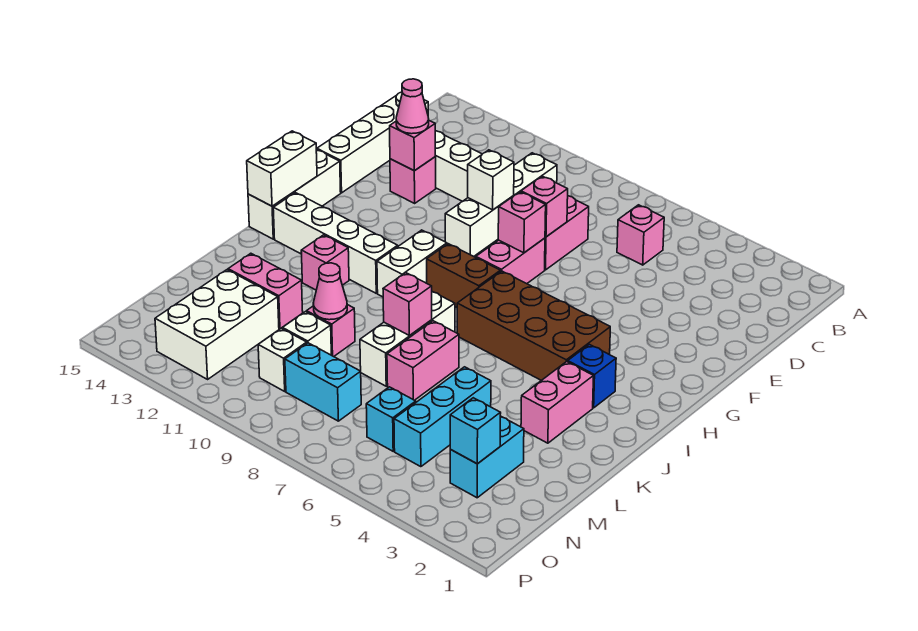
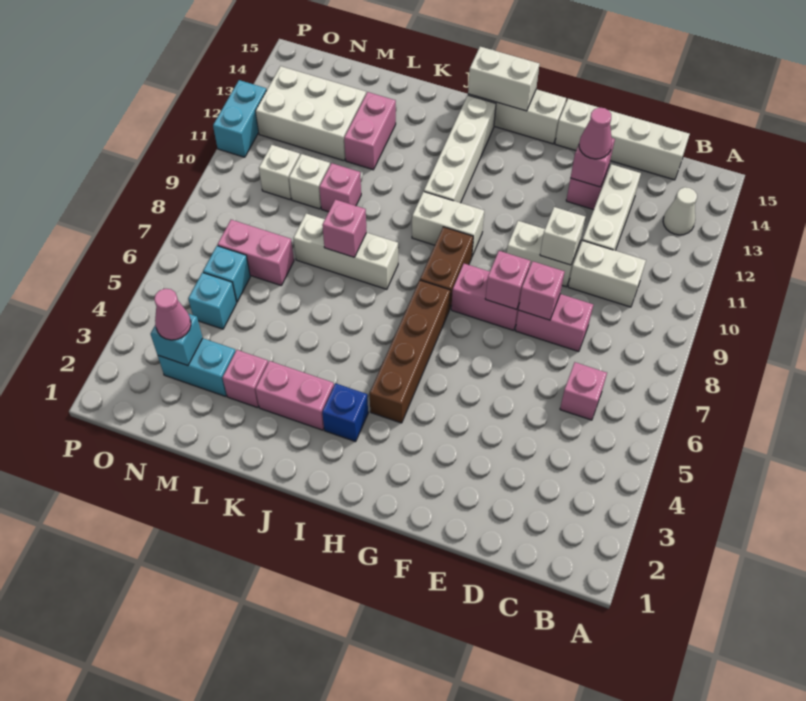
none -> white 1x1 cone [663,187,697,235]
brown 2x4 brick [457,271,610,380] -> brown 1x4 brick [370,280,450,423]
pink 1x1 brick [301,235,349,290] -> pink 1x1 brick moved to [223,350,268,408]
pink 1x2 brick [387,321,459,400] -> pink 1x2 brick moved to [218,220,294,285]
cyan 1x3 brick [394,367,491,467] -> cyan 1x1 brick [188,273,237,329]
pink 1x1 cone [313,263,347,320] -> pink 1x1 cone moved to [154,289,191,340]
cyan 1x2 brick [285,343,361,421] -> cyan 1x2 brick moved to [213,80,267,157]

